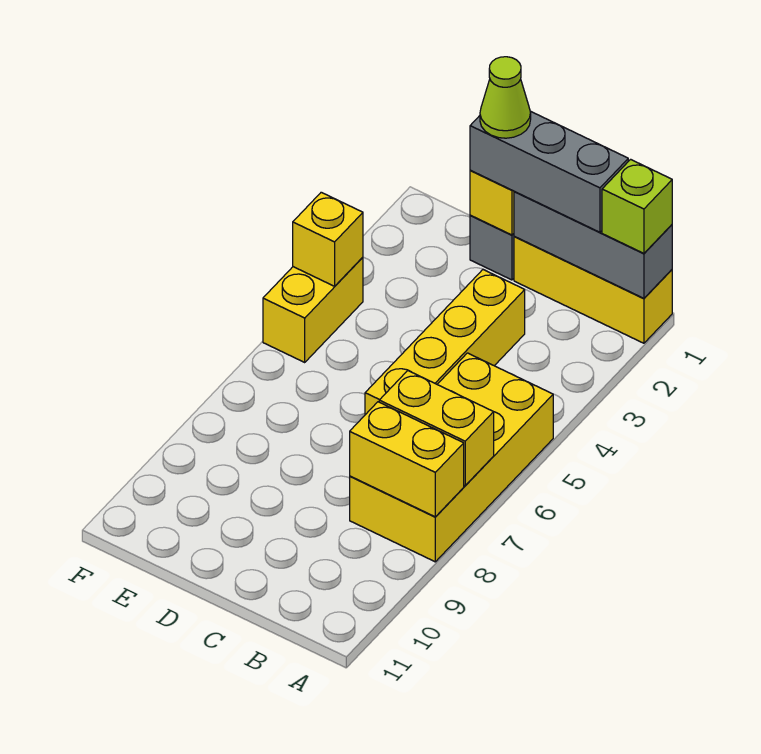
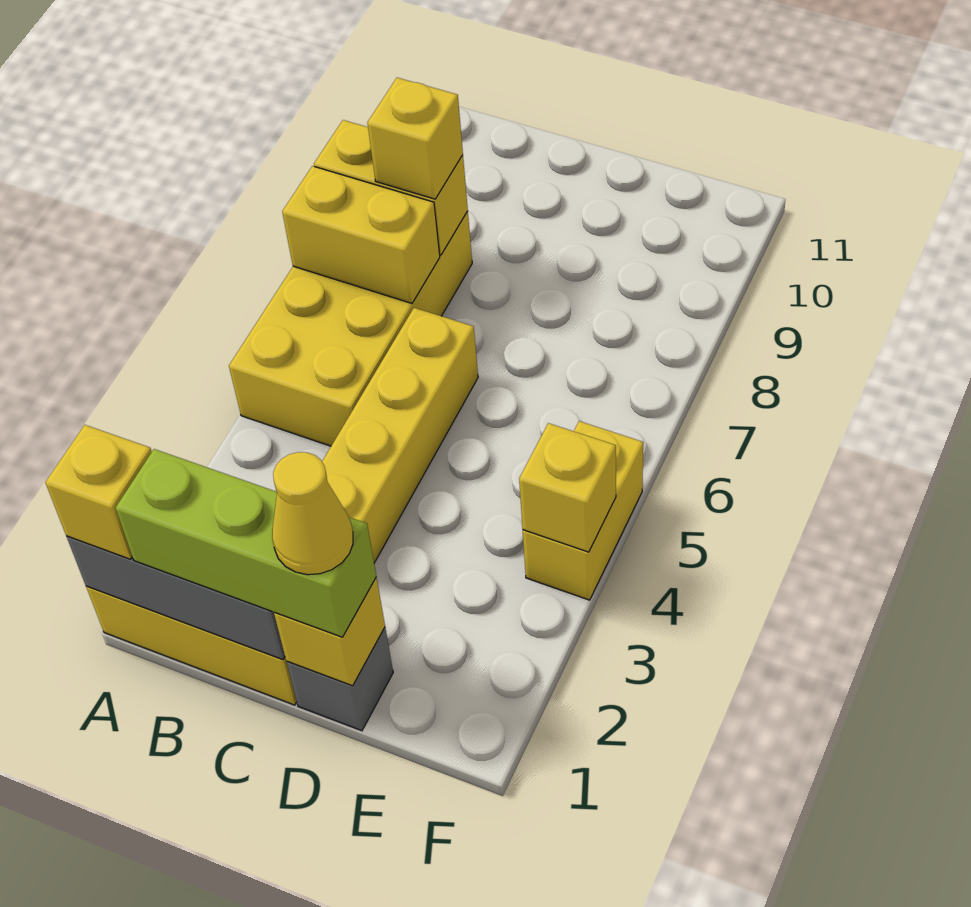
lime 1x1 brick [602,159,672,253] -> yellow 1x1 brick [45,425,152,559]
grey 1x3 brick [470,111,628,232] -> lime 1x3 brick [116,449,376,637]
none -> yellow 1x1 brick [367,78,463,199]
lime 1x1 cone [480,57,531,138] -> yellow 1x1 cone [272,452,353,575]

